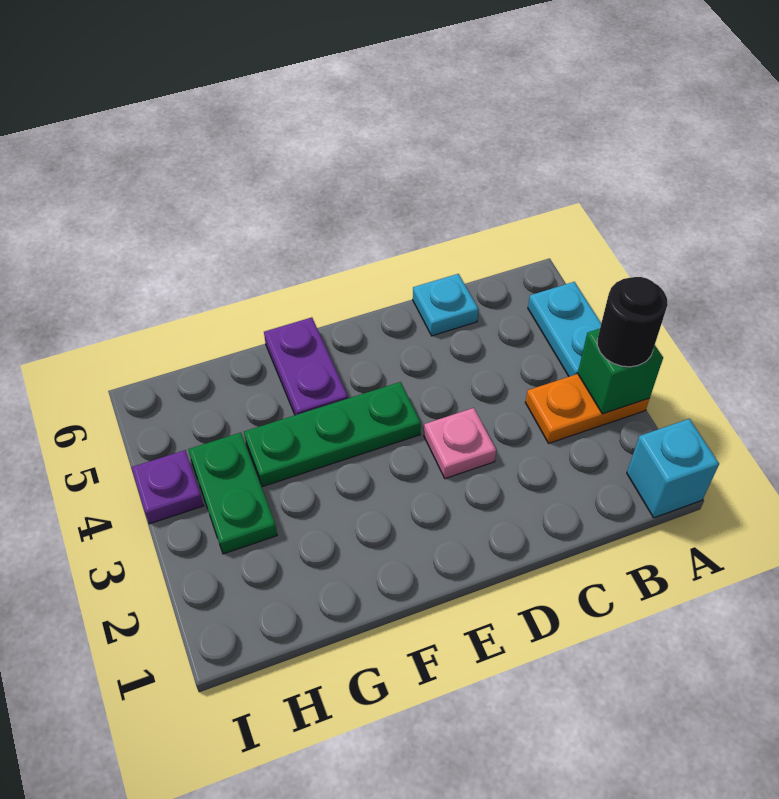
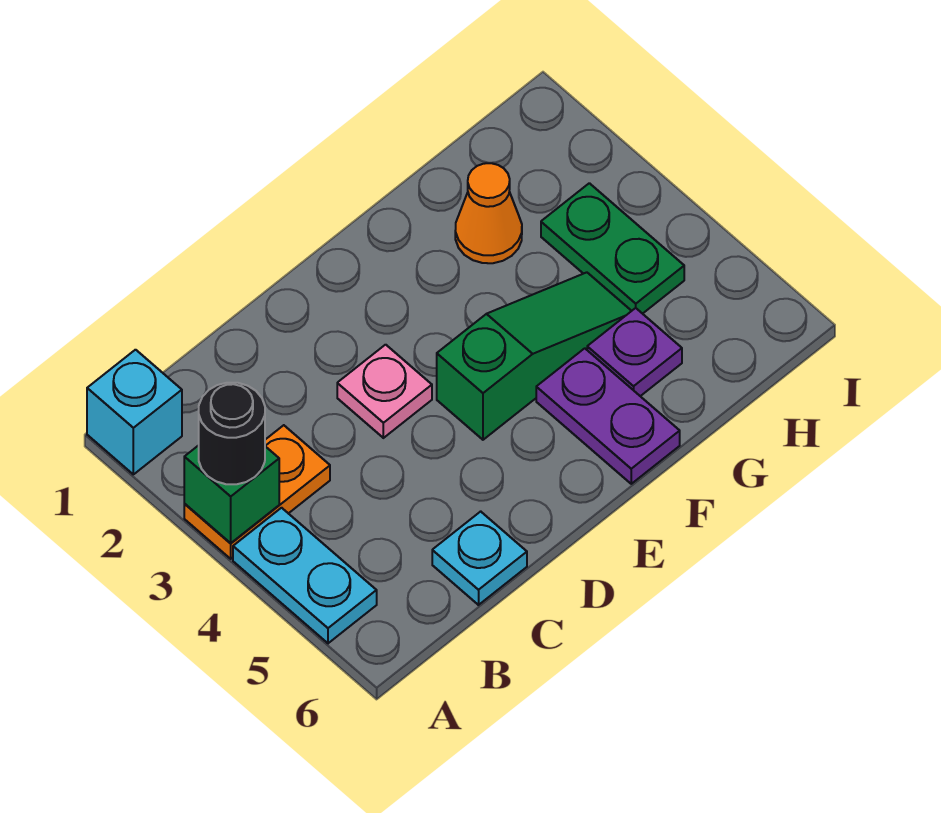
green 1x3 plate [244,382,421,487] -> green 1x3 slope [437,272,631,440]
none -> orange 1x1 cone [455,163,522,263]
purple 1x1 plate [132,450,204,524] -> purple 1x1 plate moved to [587,308,682,396]

